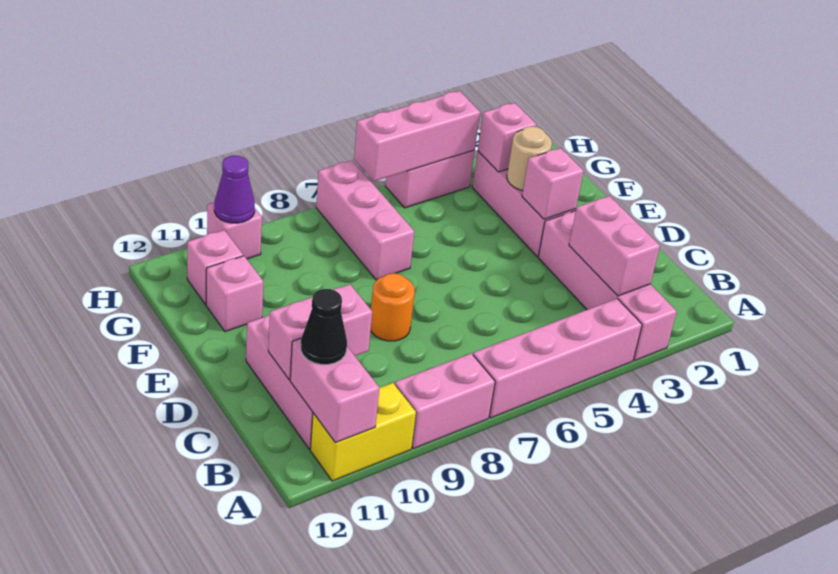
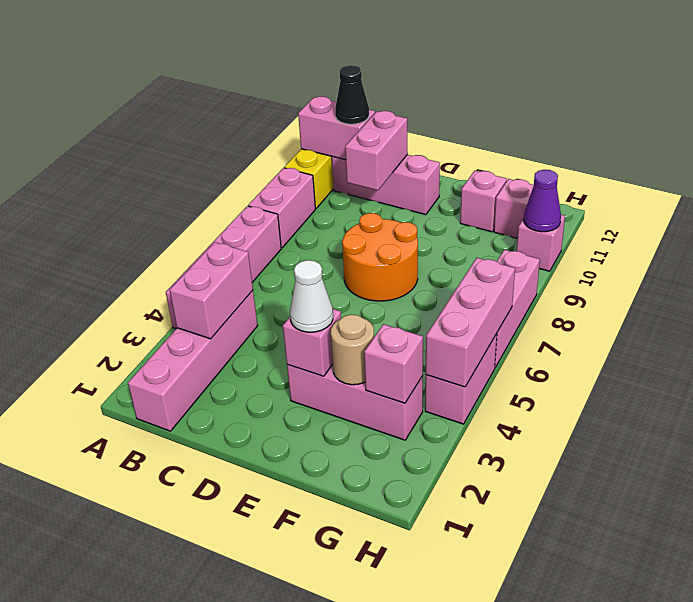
pink 1x4 brick [538,211,677,360] -> pink 1x4 brick turned to [128,290,258,431]
pink 1x2 brick [569,196,660,296] -> pink 1x2 brick turned to [170,242,253,339]
orange 1x1 round brick [371,273,415,341] -> orange 2x2 round brick [342,213,418,301]
none -> white 1x1 cone [290,260,333,332]
pink 1x3 brick [316,160,414,280] -> pink 1x3 brick turned to [495,250,540,367]

